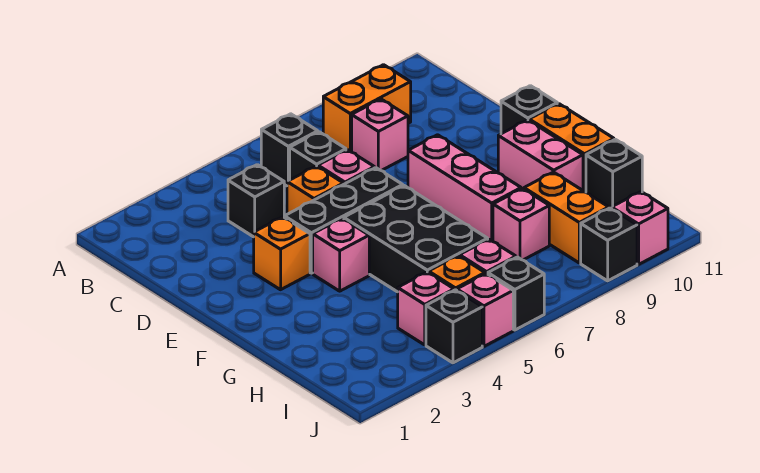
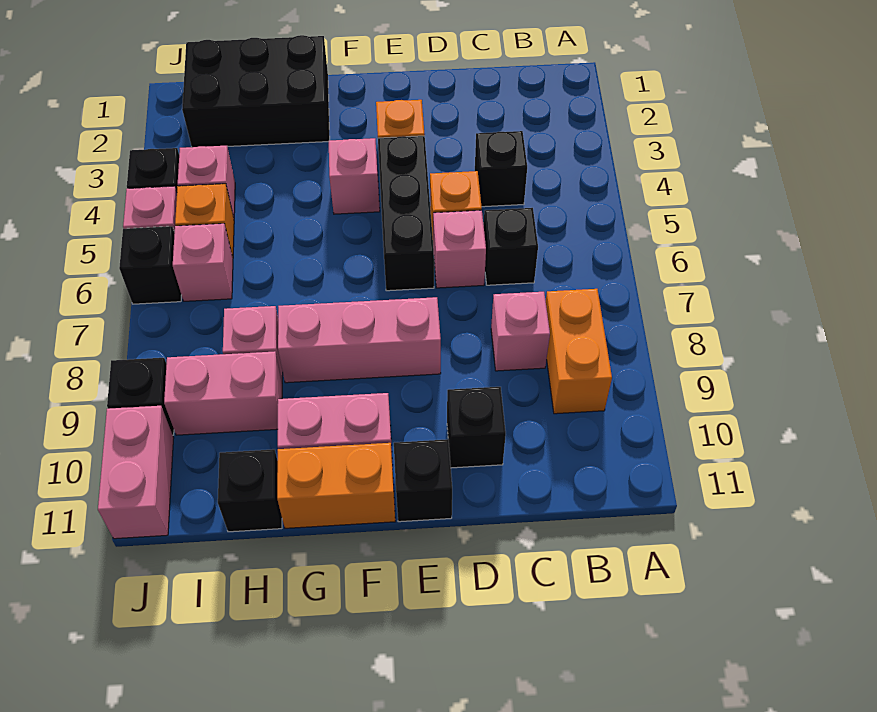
black 1x1 brick [261,114,318,186] -> black 1x1 brick moved to [447,387,506,468]
black 2x3 brick [344,186,488,292] -> black 2x3 brick moved to [182,35,330,147]
orange 1x2 brick [524,172,609,263] -> pink 1x2 brick [164,351,282,435]
pink 1x1 brick [612,192,668,264] -> pink 1x2 brick [98,406,174,539]

